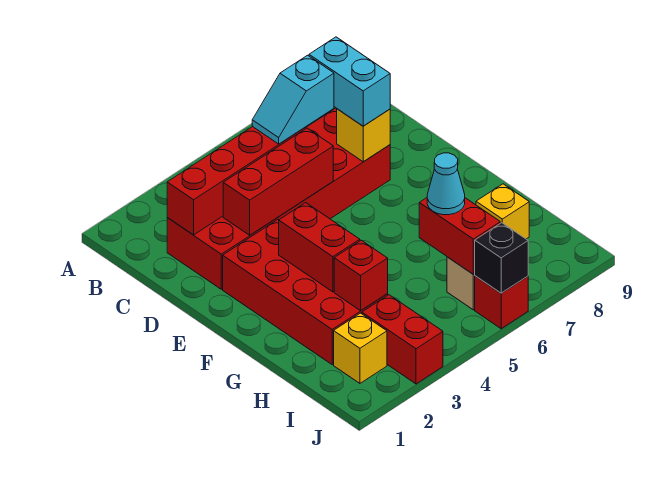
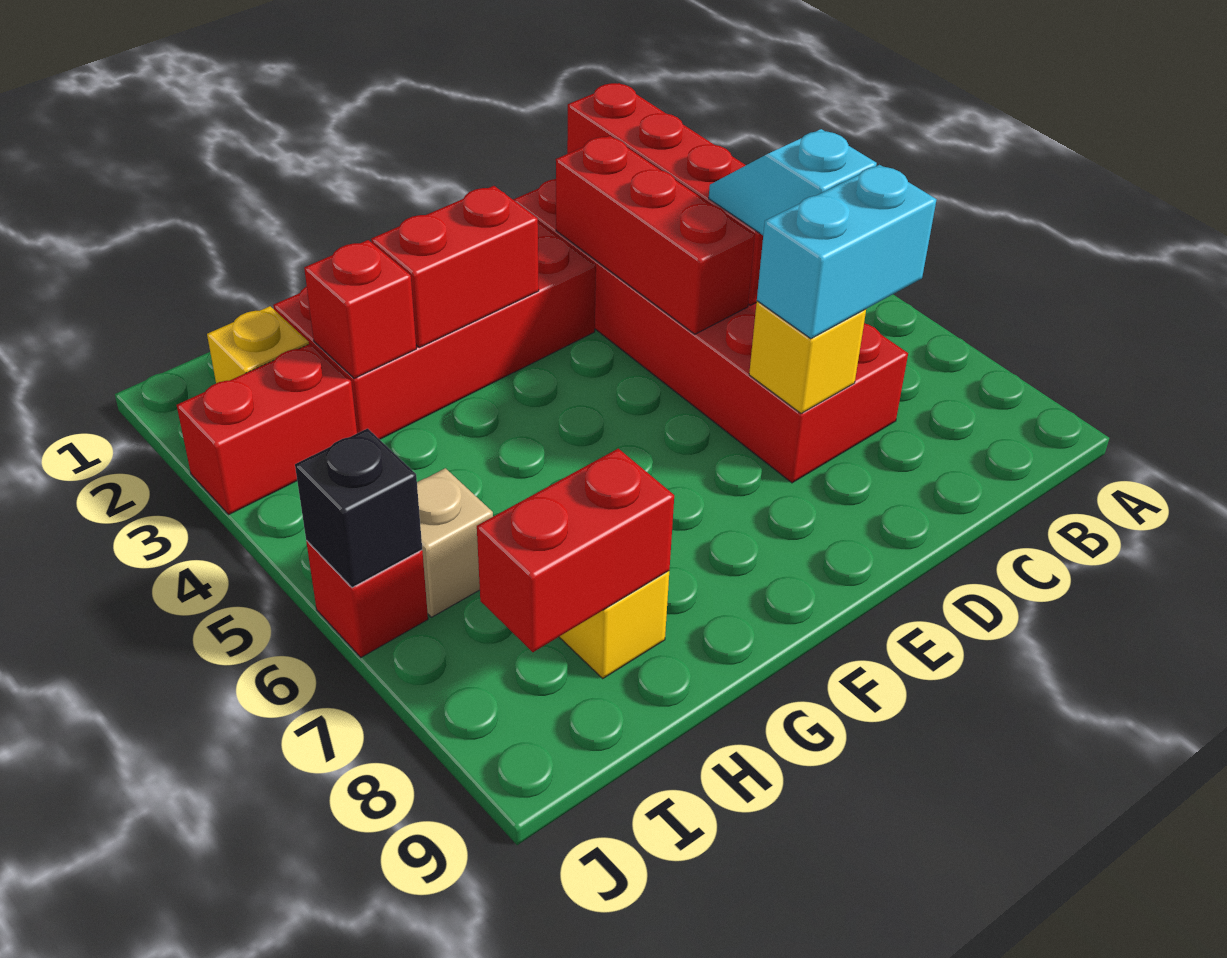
red 1x2 brick [419,198,500,274] -> red 1x2 brick moved to [477,449,674,652]
cyan 1x1 cone [427,153,465,215] -> none

